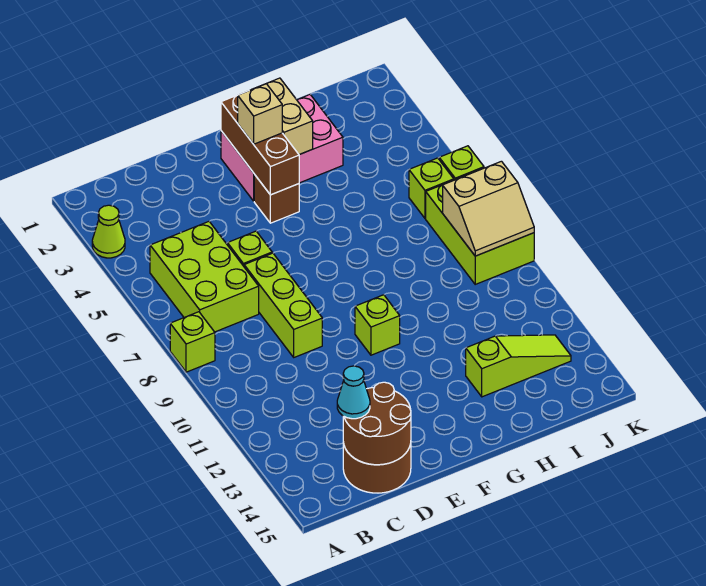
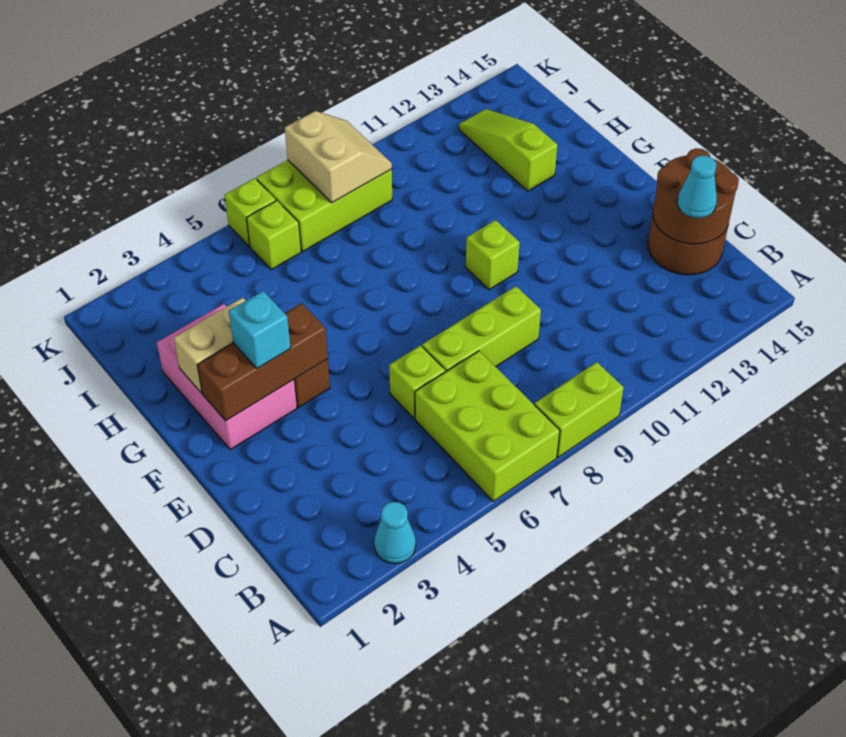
lime 1x1 cone [92,205,125,258] -> cyan 1x1 cone [374,502,416,564]
lime 1x1 brick [170,312,215,372] -> lime 1x2 brick [535,362,624,457]
lime 2x3 brick [150,222,259,332] -> lime 2x3 brick turned to [415,351,560,501]
tan 1x1 brick [238,84,282,144] -> cyan 1x1 brick [229,291,291,368]

